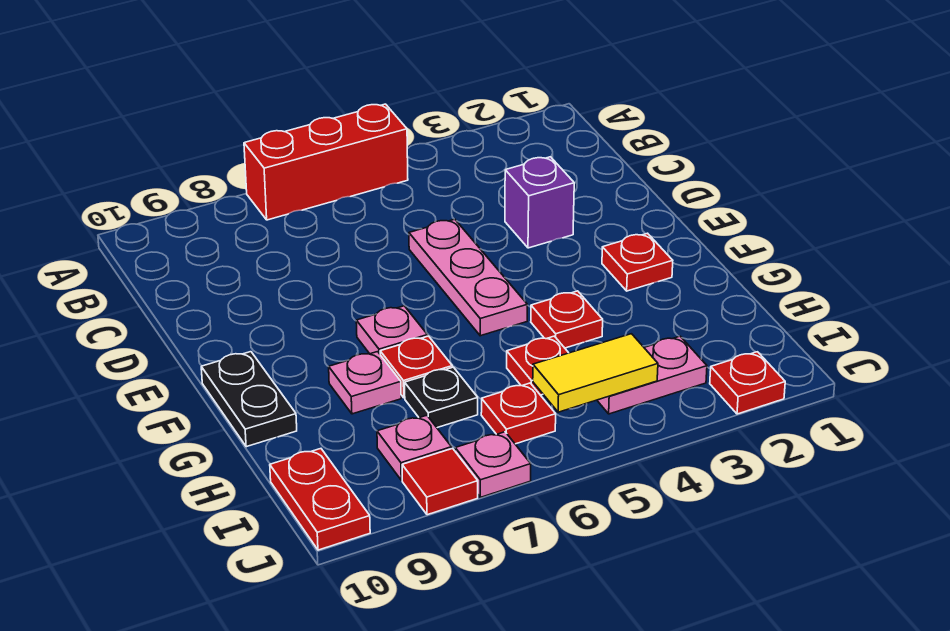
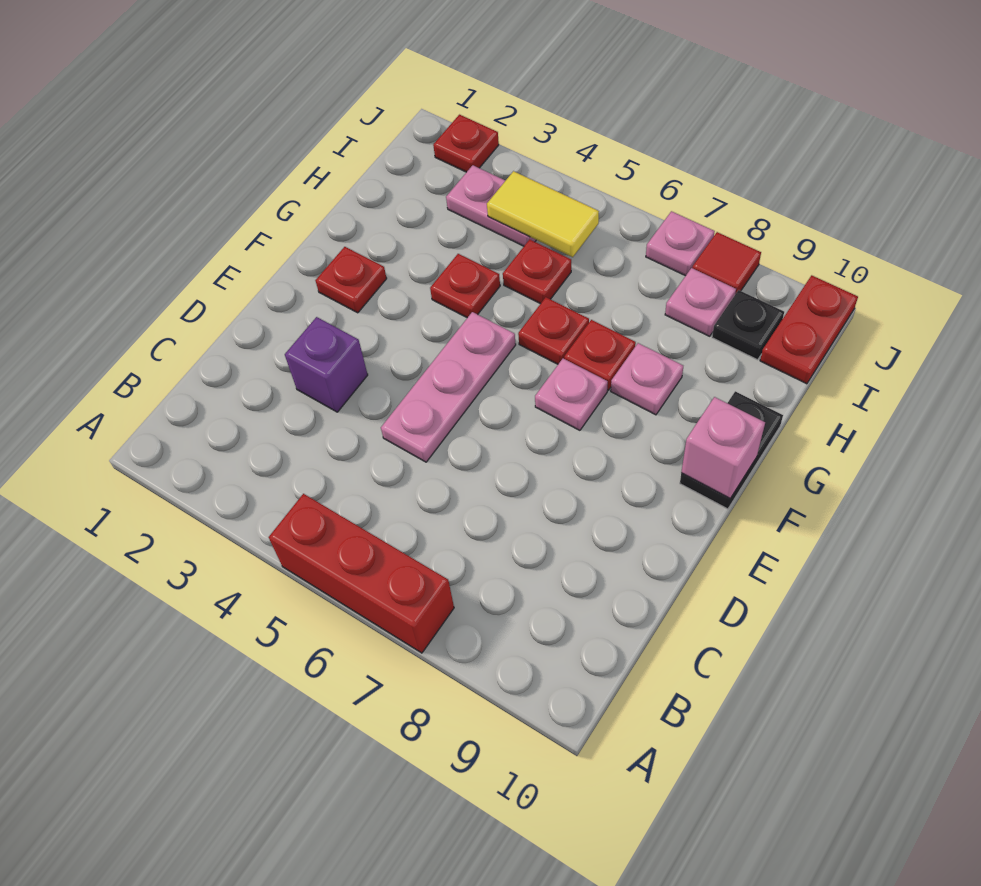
none -> pink 1x1 brick [681,397,765,498]
black 1x1 plate [405,367,478,428] -> black 1x1 plate moved to [712,290,784,360]
red 1x1 plate [481,383,556,444] -> red 1x1 plate moved to [518,297,589,364]

